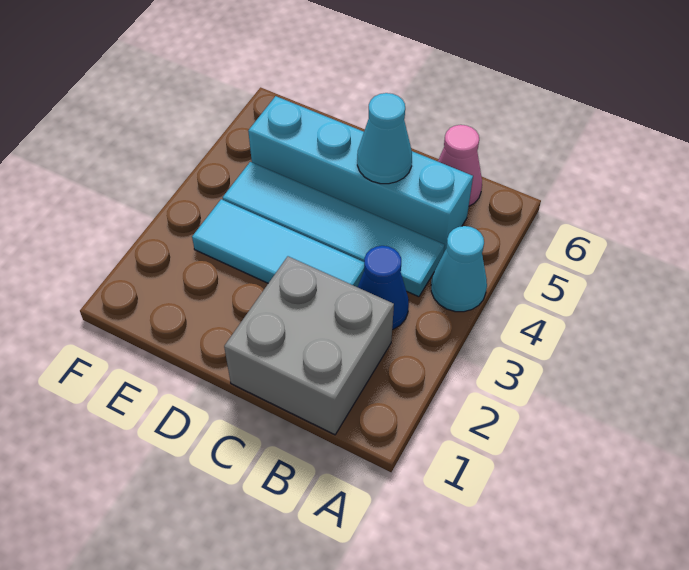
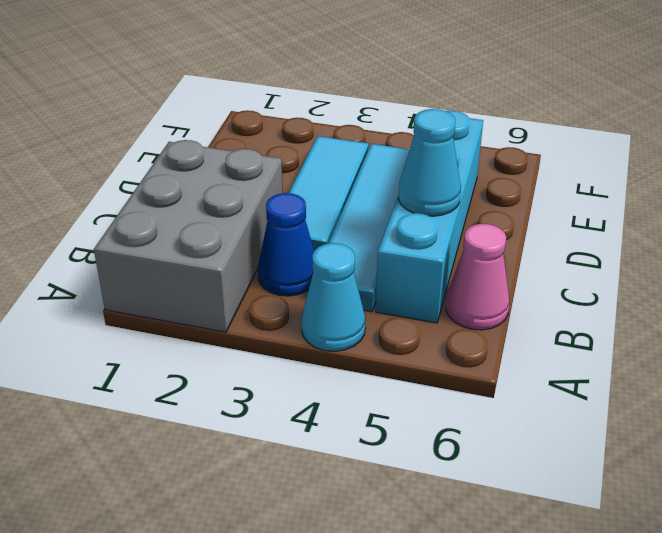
grey 2x2 brick [224,256,394,435] -> grey 2x3 brick [94,140,283,332]

